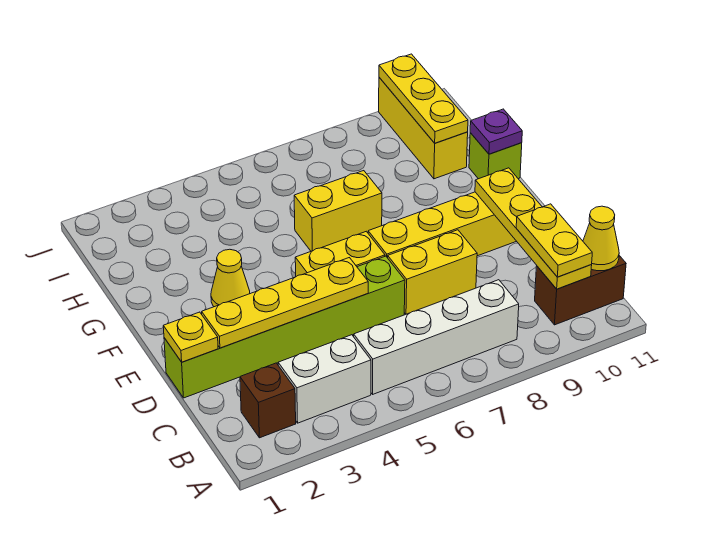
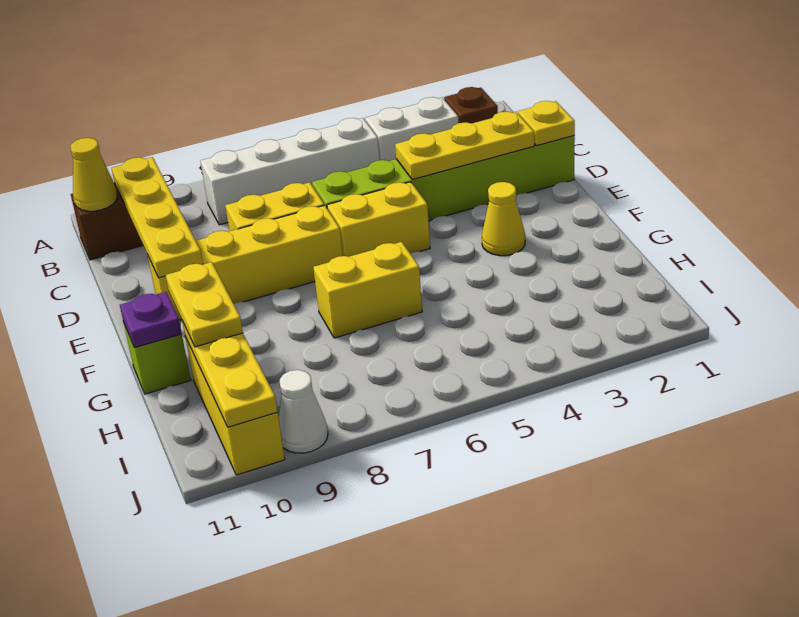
yellow 1x2 plate [516,204,592,277] -> yellow 1x2 plate moved to [166,262,243,347]
yellow 1x4 plate [202,258,368,348] -> yellow 1x3 plate [395,112,534,180]
none -> white 1x1 cone [279,370,328,453]

